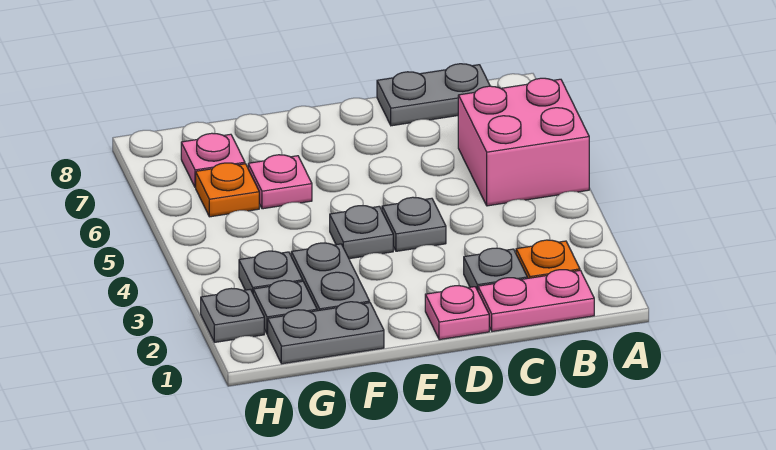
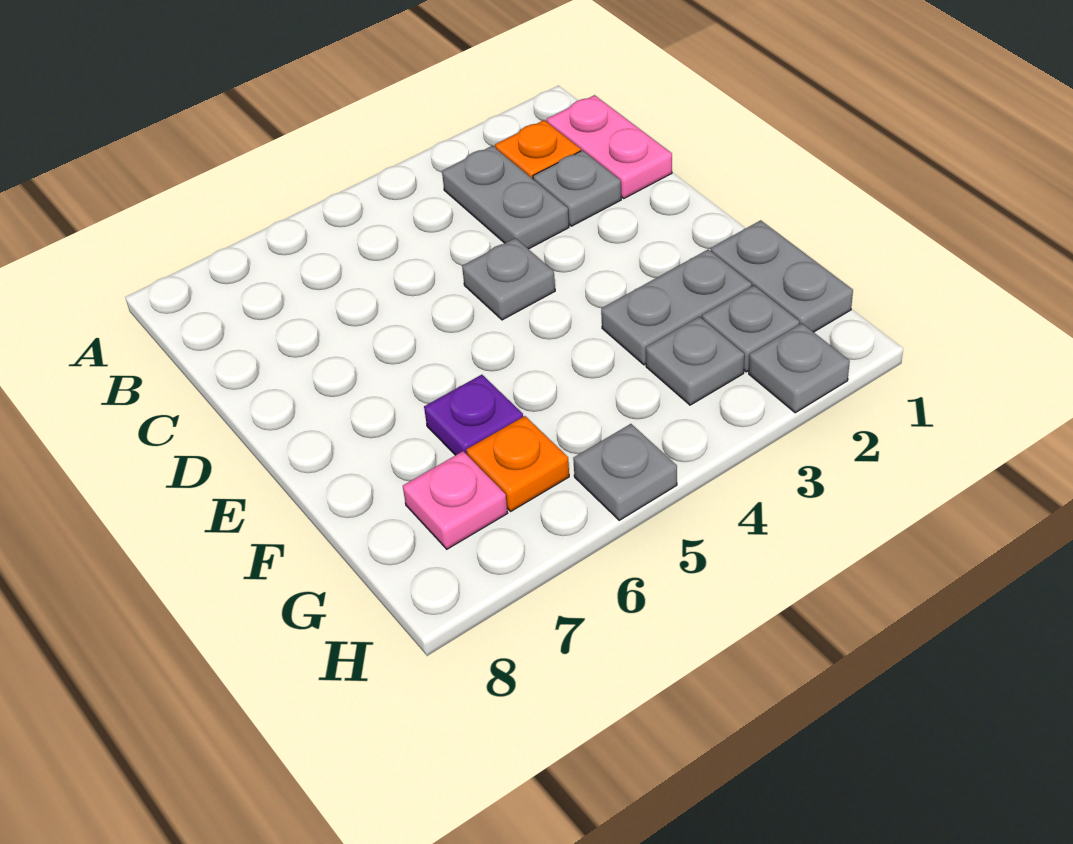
pink 2x2 brick [458,78,589,206] -> none
grey 1x2 plate [377,64,490,126] -> grey 1x2 plate moved to [442,146,569,249]
pink 1x1 plate [425,286,489,340] -> none
grey 1x1 plate [330,206,393,259] -> grey 1x1 plate moved to [573,424,677,520]
pink 1x1 plate [248,155,312,209] -> purple 1x1 plate [424,375,523,455]

